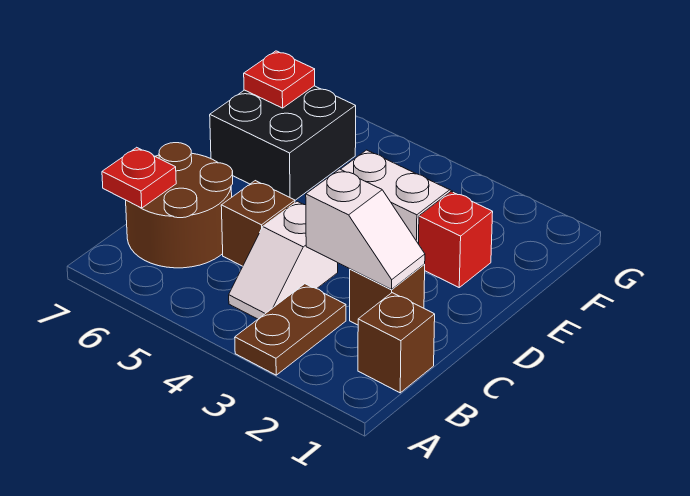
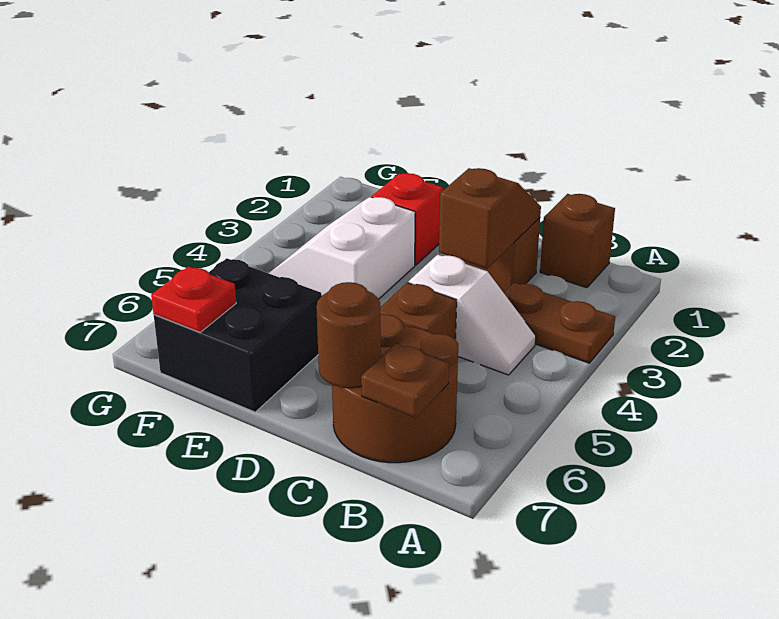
red 1x1 plate [102,147,176,208] -> brown 1x1 plate [361,343,449,418]
white 1x2 slope [306,169,425,289] -> brown 1x2 slope [439,168,541,269]
none -> brown 1x1 round brick [316,282,381,388]

